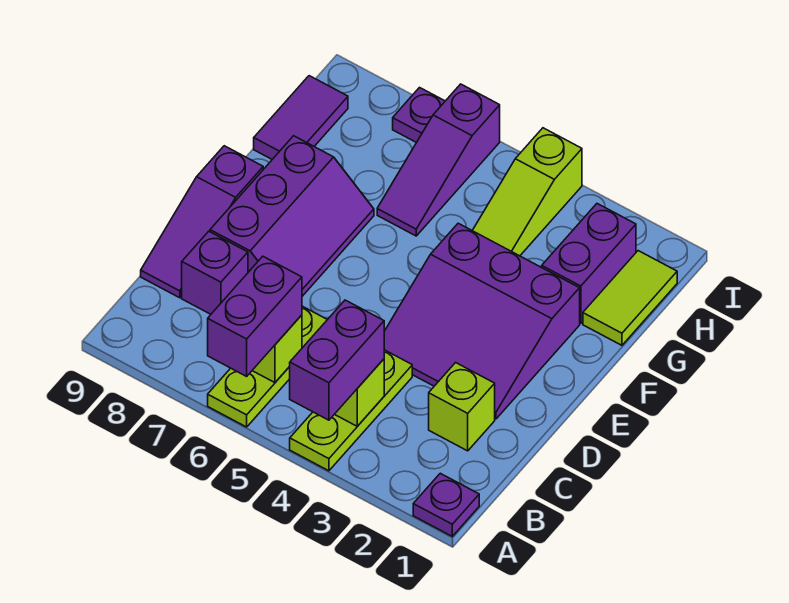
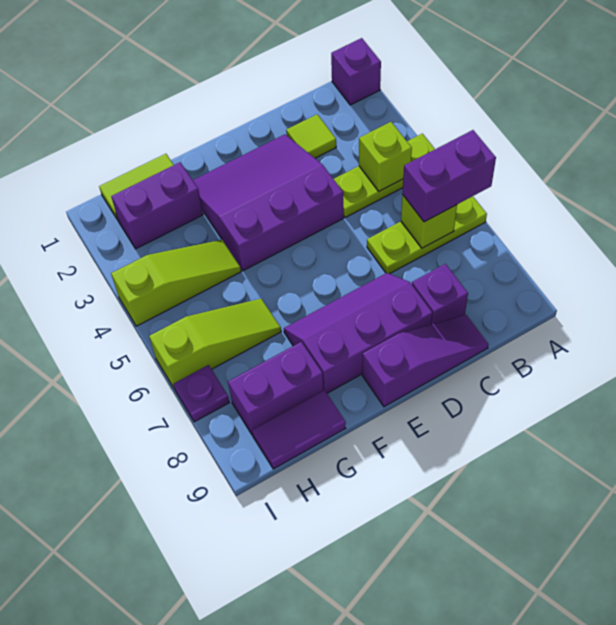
purple 1x1 plate [413,473,479,536] -> purple 1x1 brick [331,38,381,105]
purple 1x2 brick [289,300,384,420] -> purple 1x2 brick moved to [228,342,323,435]
lime 1x1 brick [429,363,495,451] -> lime 1x1 tile [286,114,336,158]
purple 3x3 slope [384,223,580,419] -> purple 3x3 slope turned to [193,134,344,271]
purple 1x3 slope [377,84,500,236] -> lime 1x3 slope [149,299,281,389]

